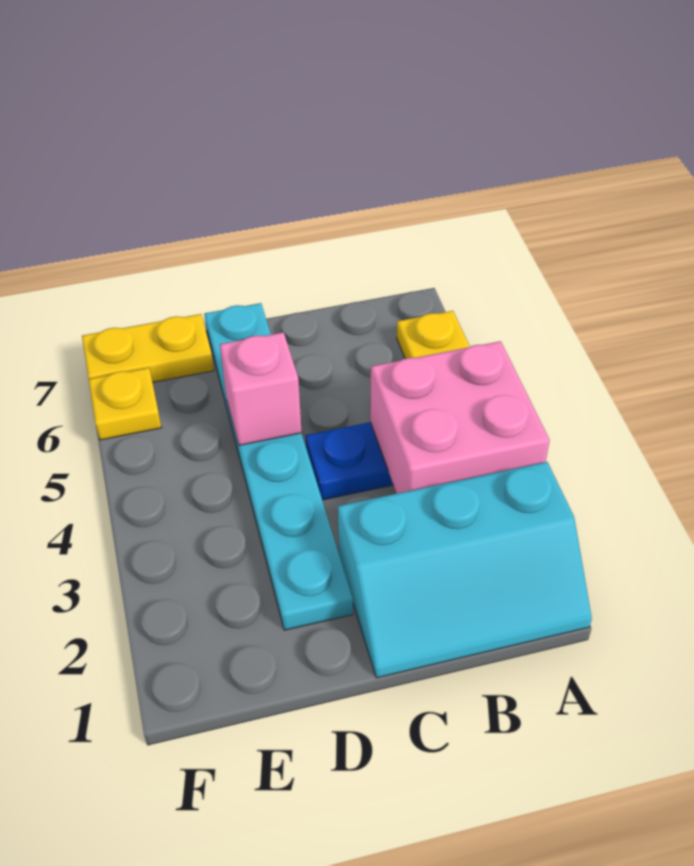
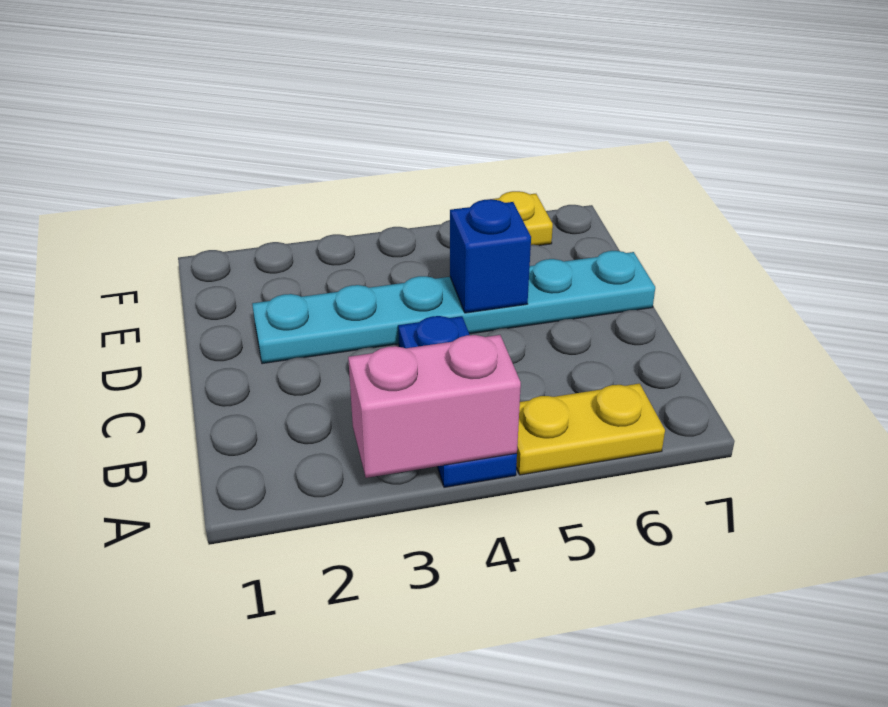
cyan 2x3 slope [338,462,592,678] -> none
pink 2x2 brick [370,341,550,493] -> pink 1x2 brick [348,335,521,478]
pink 1x1 brick [220,332,302,445] -> blue 1x1 brick [450,199,531,313]
yellow 1x2 plate [82,314,214,382] -> none

